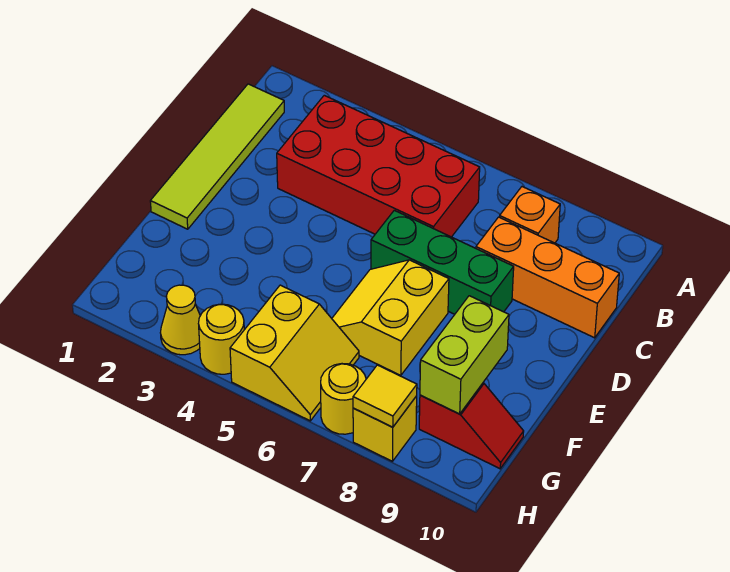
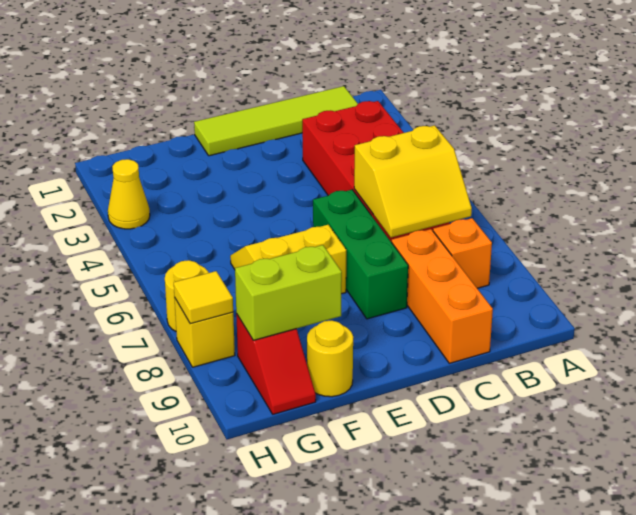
yellow 2x2 slope [230,285,359,421] -> yellow 2x2 slope moved to [354,125,472,238]
yellow 1x1 round brick [198,304,244,374] -> yellow 1x1 round brick moved to [307,320,353,397]

